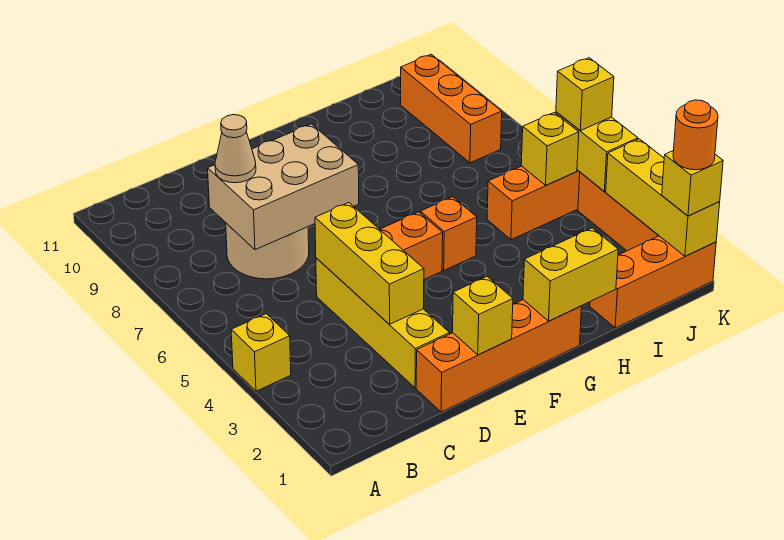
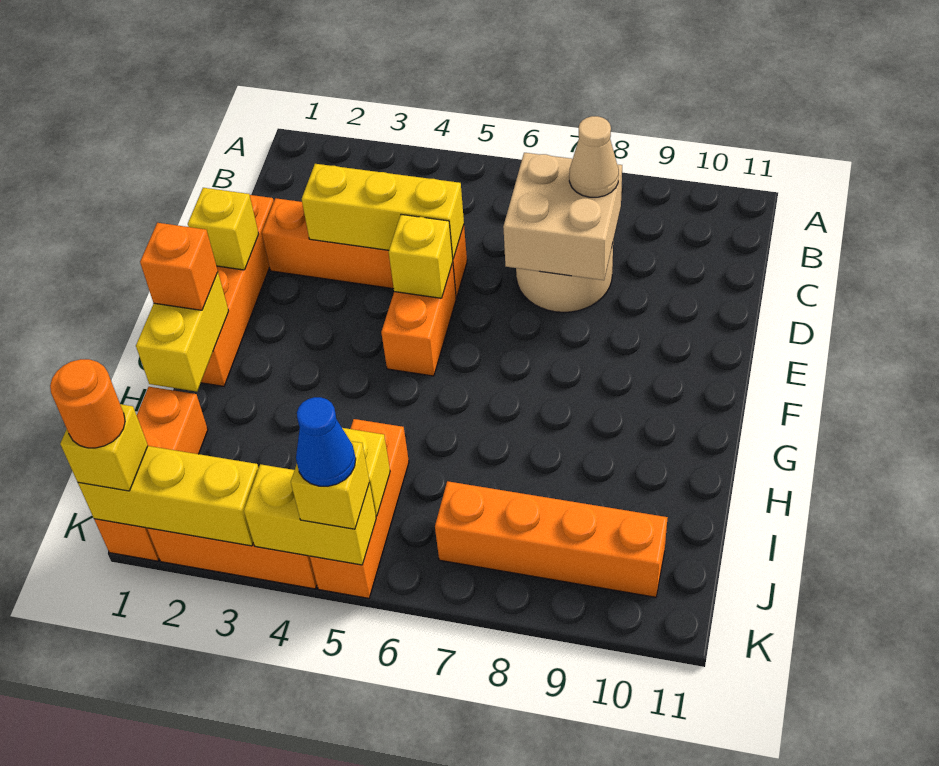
yellow 1x1 brick [231,314,291,391] -> yellow 1x1 brick moved to [389,214,453,298]
tan 2x3 brick [208,124,359,250] -> tan 2x2 brick [503,153,622,280]
yellow 1x4 brick [316,258,450,388] -> orange 1x4 brick [262,198,467,298]
orange 1x1 brick [420,197,477,270] -> orange 1x1 brick moved to [140,223,218,310]
orange 1x3 brick [400,54,502,163] -> orange 1x4 brick [435,481,668,597]
none -> blue 1x1 cone [296,397,356,486]

